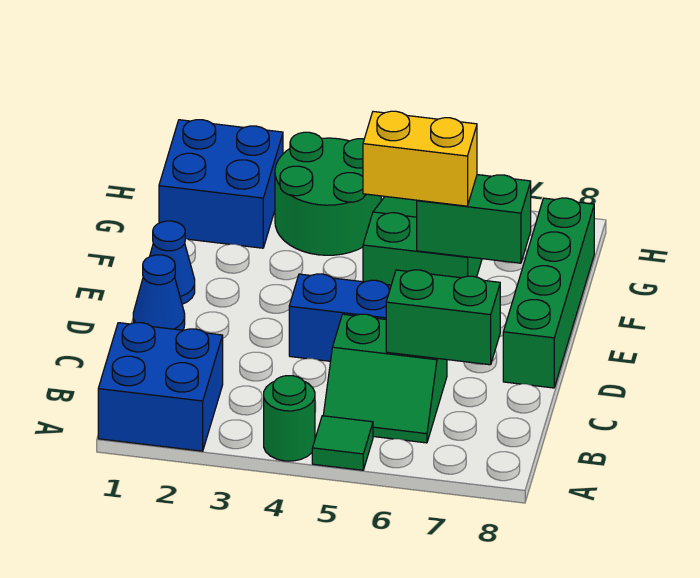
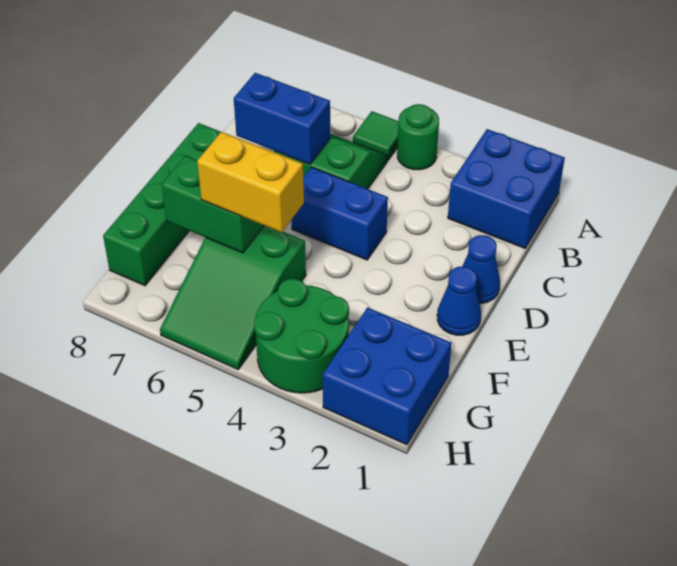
green 1x2 brick [386,270,500,365] -> blue 1x2 brick [234,73,330,164]

